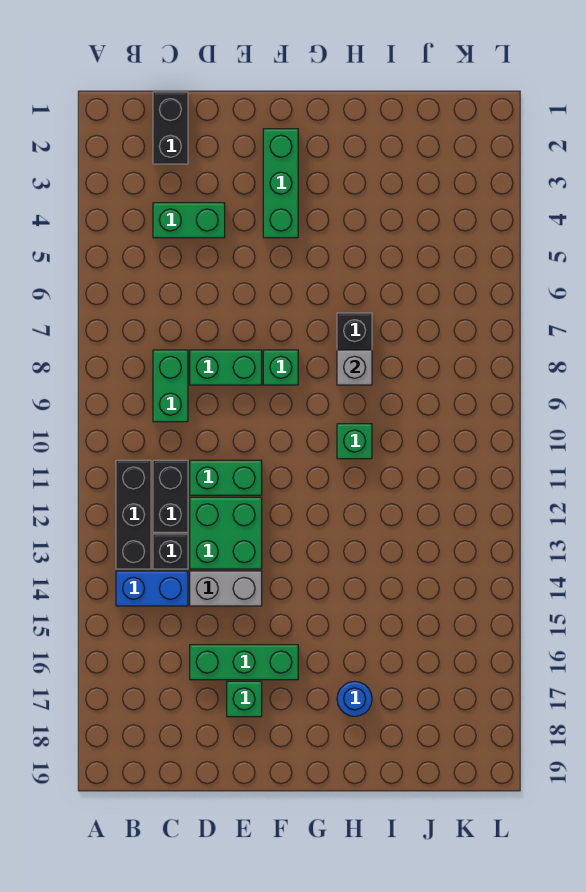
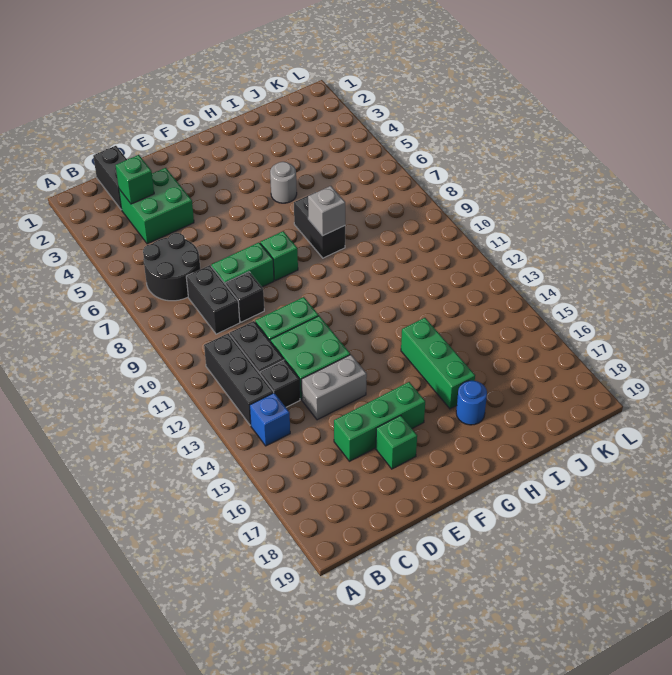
none -> black 2x2 round brick [143,233,200,301]
blue 1x2 brick [116,571,188,606] -> blue 1x1 brick [250,393,290,446]
green 1x2 brick [153,203,225,238] -> green 2x2 brick [119,168,194,244]
green 1x2 brick [153,350,188,422] -> black 1x2 brick [186,265,240,334]
none -> black 1x1 brick [226,272,264,322]
green 1x3 brick [263,129,298,238] -> green 1x3 brick moved to [401,318,475,409]
none -> grey 1x1 round brick [270,162,297,203]
green 1x1 brick [337,424,372,459] -> green 1x1 brick moved to [116,155,154,204]

